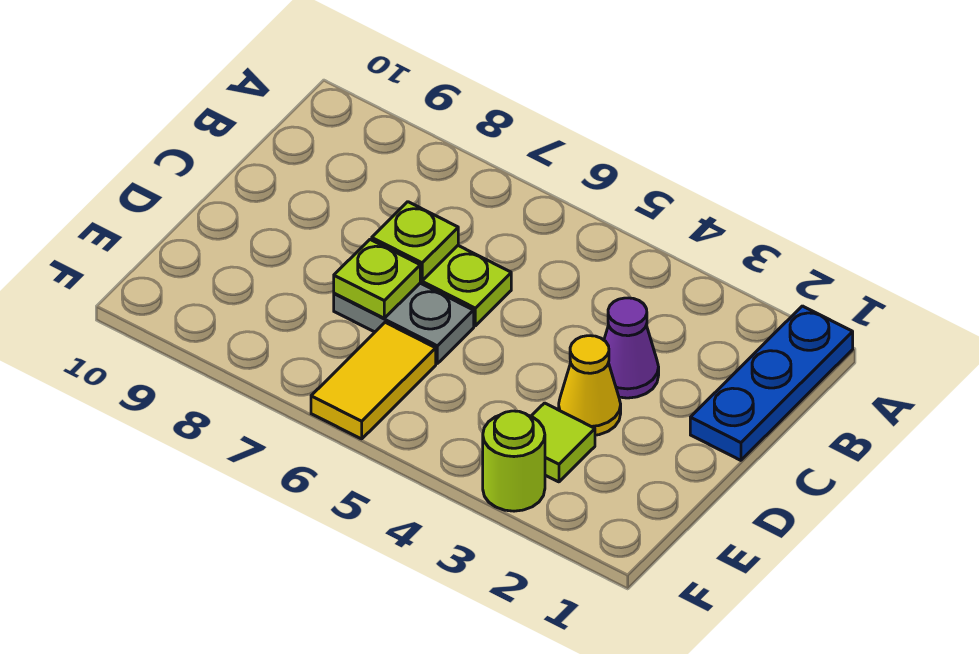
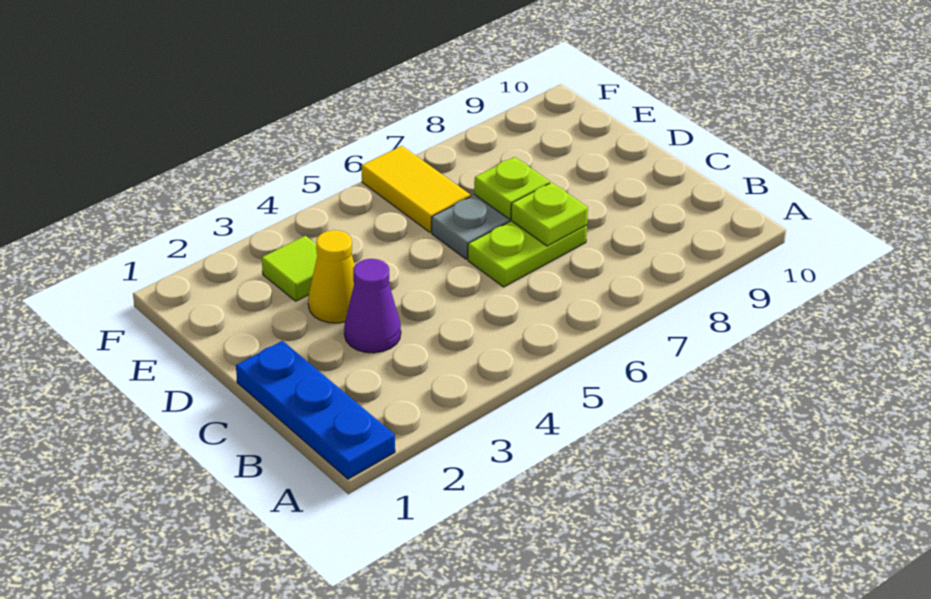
lime 1x1 round brick [483,411,545,511] -> none

